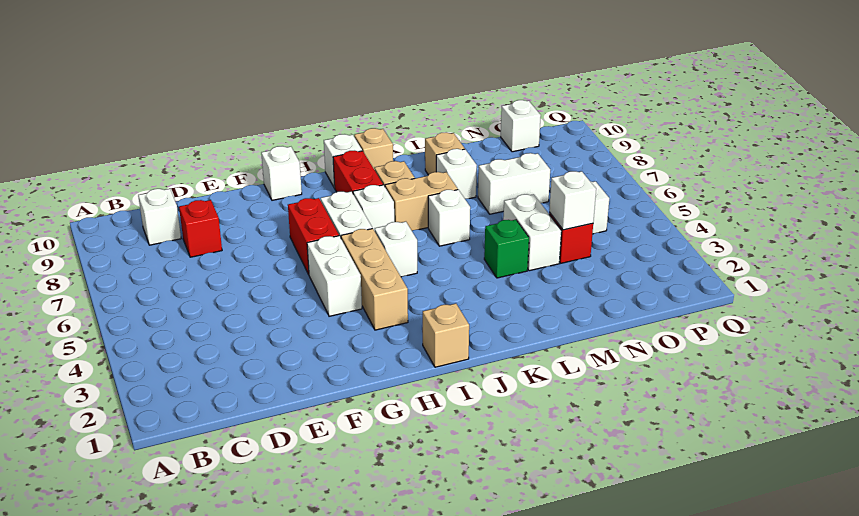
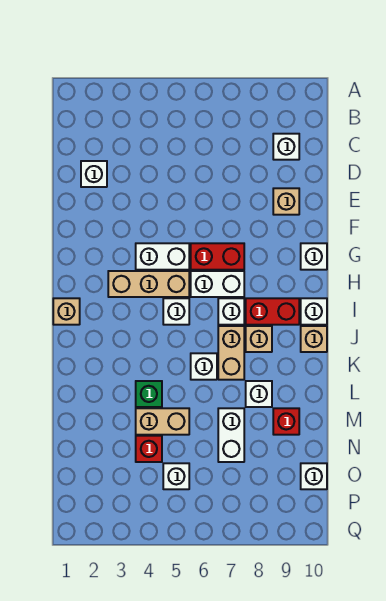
red 1x1 brick [179,200,222,257] -> red 1x1 brick moved to [273,408,299,435]
tan 1x1 brick [425,132,465,175] -> tan 1x1 brick moved to [273,188,299,215]
white 1x2 brick [503,194,561,271] -> tan 1x2 brick [136,408,189,435]
white 1x1 brick [549,171,596,230] -> white 1x1 brick moved to [81,161,107,187]

